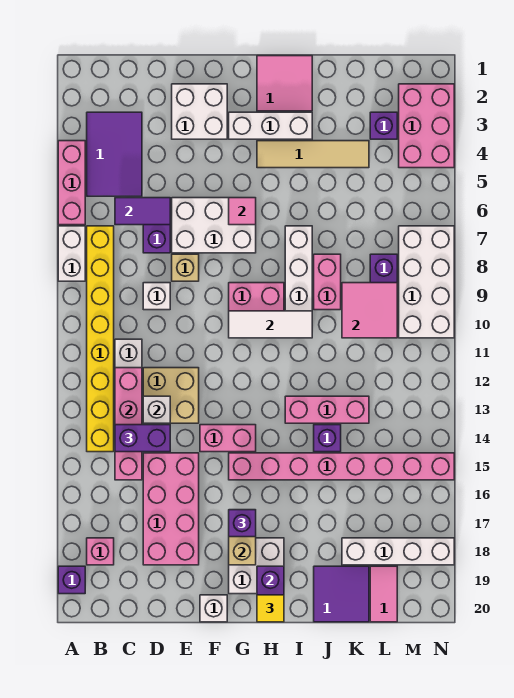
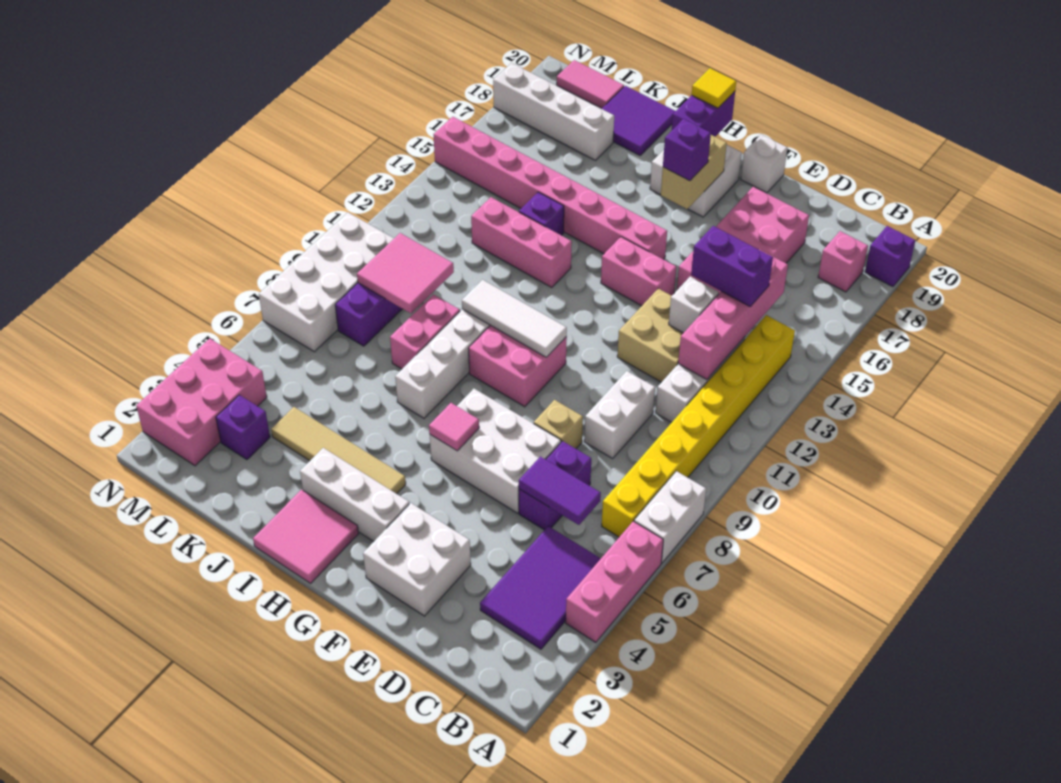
white 1x1 brick [143,283,170,310] -> white 1x2 brick [584,371,655,459]
pink 1x2 tile [370,566,397,622] -> pink 1x2 tile turned to [557,60,624,108]

